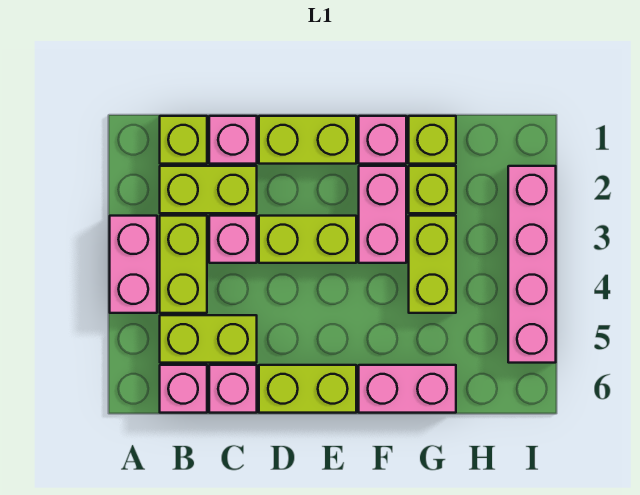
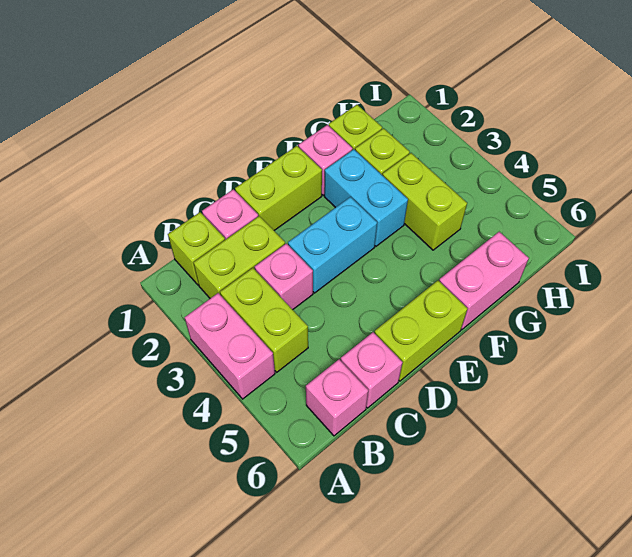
lime 1x2 brick [160,315,257,363] -> none
lime 1x2 brick [259,216,356,263] -> cyan 1x2 brick [288,197,377,293]
pink 1x2 brick [359,166,406,263] -> cyan 1x2 brick [324,149,408,246]
pink 1x4 brick [508,166,556,363] -> none

